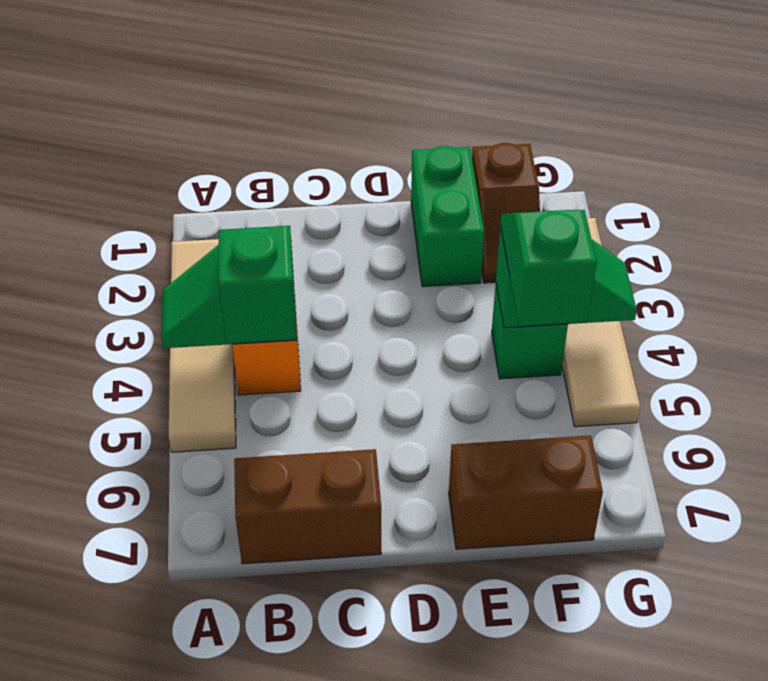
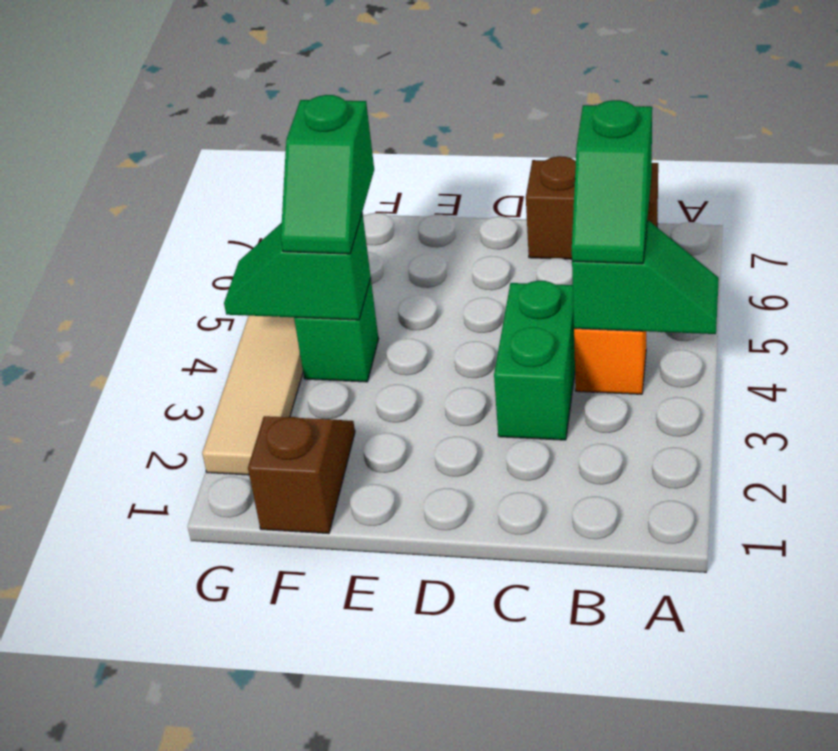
tan 1x4 tile [169,239,236,452] -> none
green 1x2 brick [411,146,484,287] -> green 1x2 brick moved to [494,281,575,440]
brown 1x2 brick [449,436,603,549] -> none

